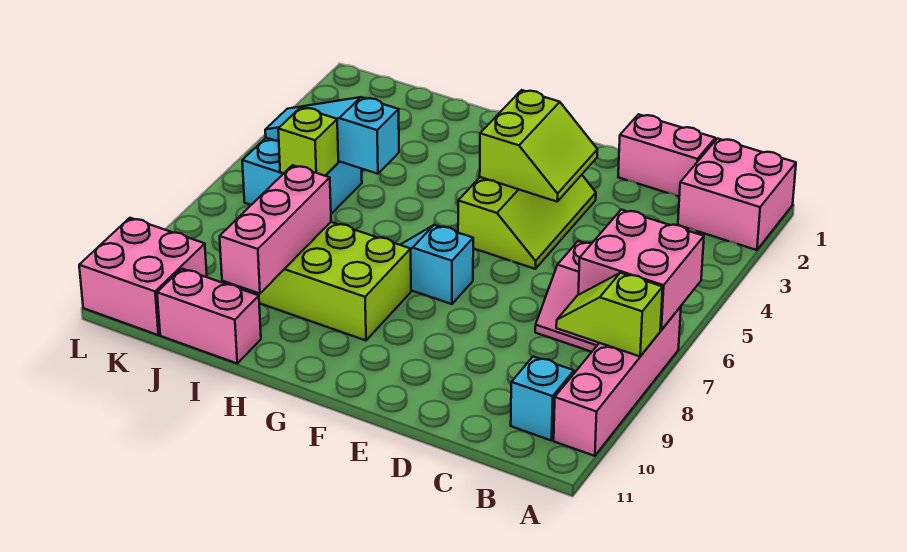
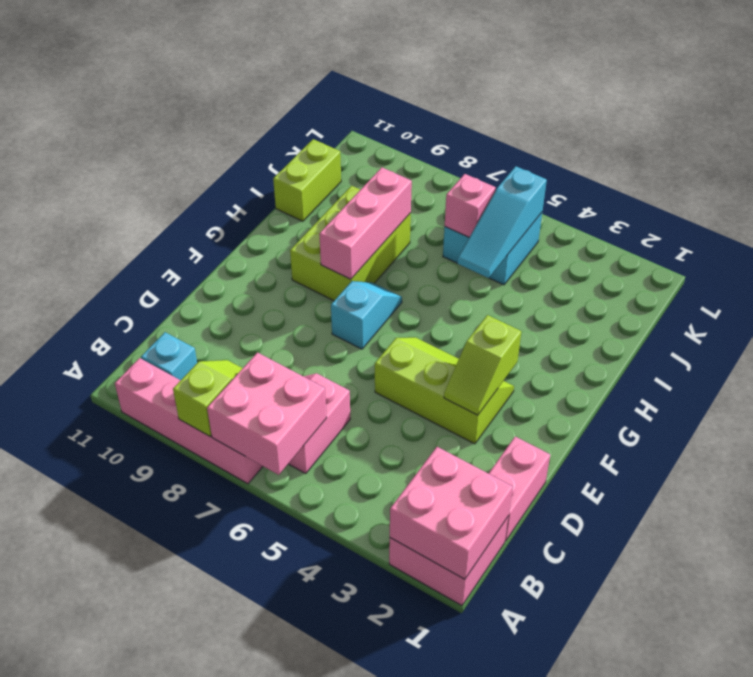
lime 2x3 slope [458,175,596,269] -> lime 2x3 slope turned to [375,337,514,444]
lime 2x2 slope [480,90,597,202] -> lime 1x2 slope [444,315,521,415]
cyan 1x3 slope [265,97,399,174] -> cyan 1x3 slope turned to [457,166,547,278]
pink 1x3 brick [220,165,331,294] -> pink 1x3 brick turned to [319,167,412,279]
pink 1x2 brick [157,269,261,363] -> lime 1x2 brick [273,139,341,221]
lime 1x1 brick [278,107,338,176] -> pink 1x1 brick [445,174,496,237]
pink 2x2 brick [79,218,207,335] -> pink 2x2 brick moved to [390,447,513,579]

